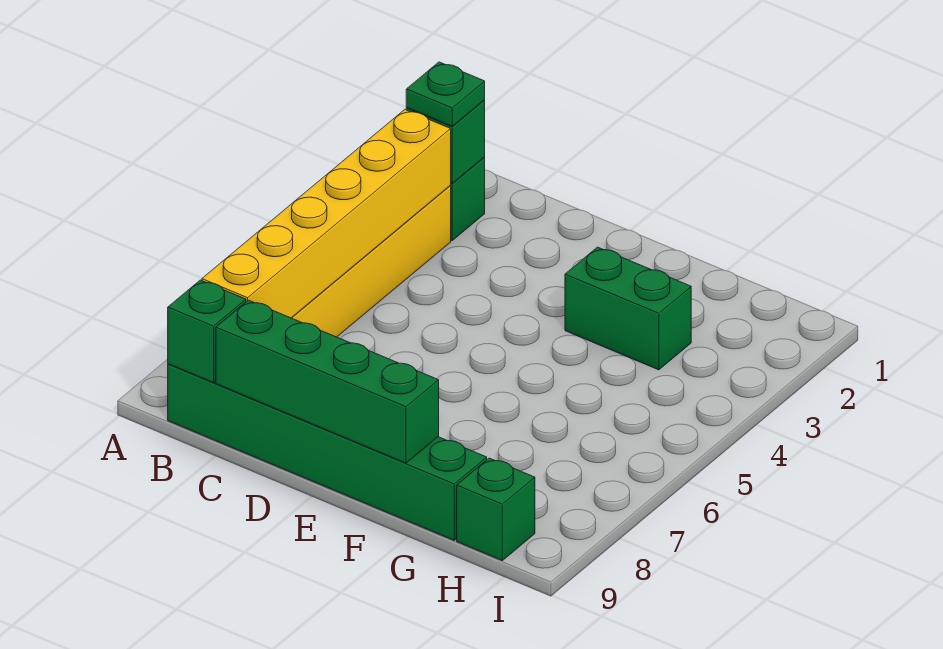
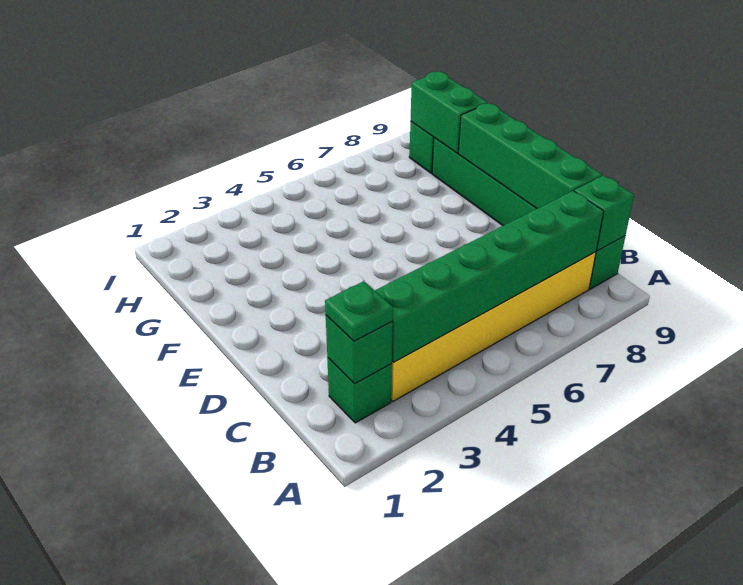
yellow 1x6 brick [202,110,451,318] -> green 1x6 brick [375,191,604,362]
green 1x2 brick [565,247,691,370] -> green 1x2 brick moved to [410,71,488,153]

